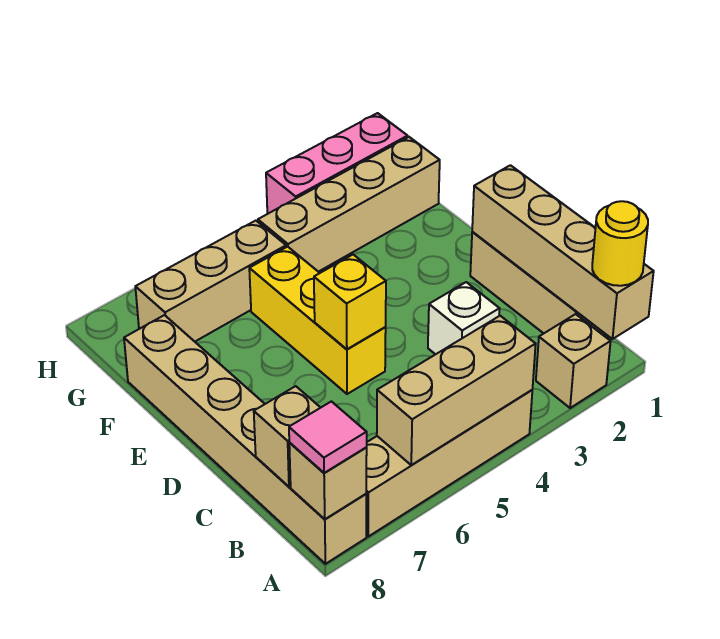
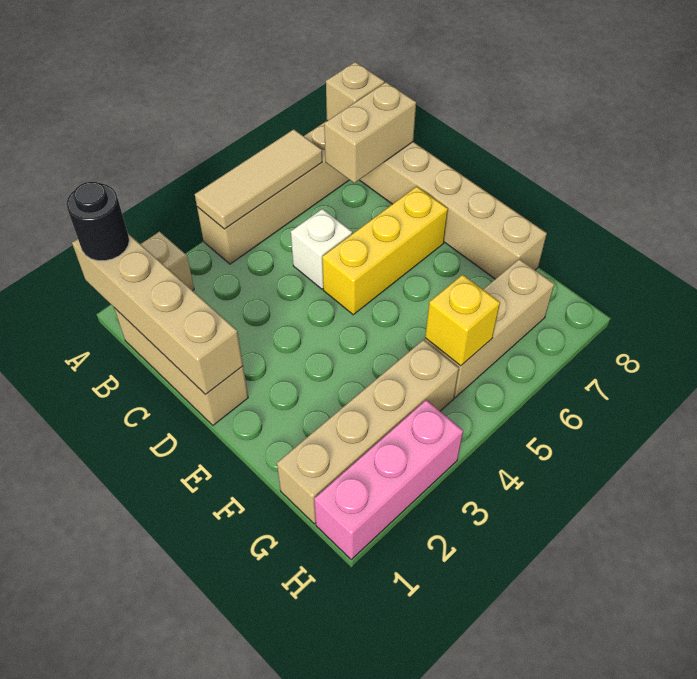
yellow 1x1 round brick [592,201,648,286] -> black 1x1 round brick [66,182,129,261]
tan 1x3 brick [377,316,536,465] -> tan 1x3 tile [195,129,322,229]
pink 1x1 tile [289,401,367,473] -> none
tan 1x1 brick [254,386,321,487] -> tan 1x2 brick [324,82,416,183]
white 1x1 brick [428,282,500,354] -> white 1x1 brick moved to [291,209,352,289]
yellow 1x3 brick [249,247,386,394] -> yellow 1x3 brick turned to [322,186,448,315]
yellow 1x1 brick [314,255,386,349] -> yellow 1x1 brick moved to [425,275,500,366]

